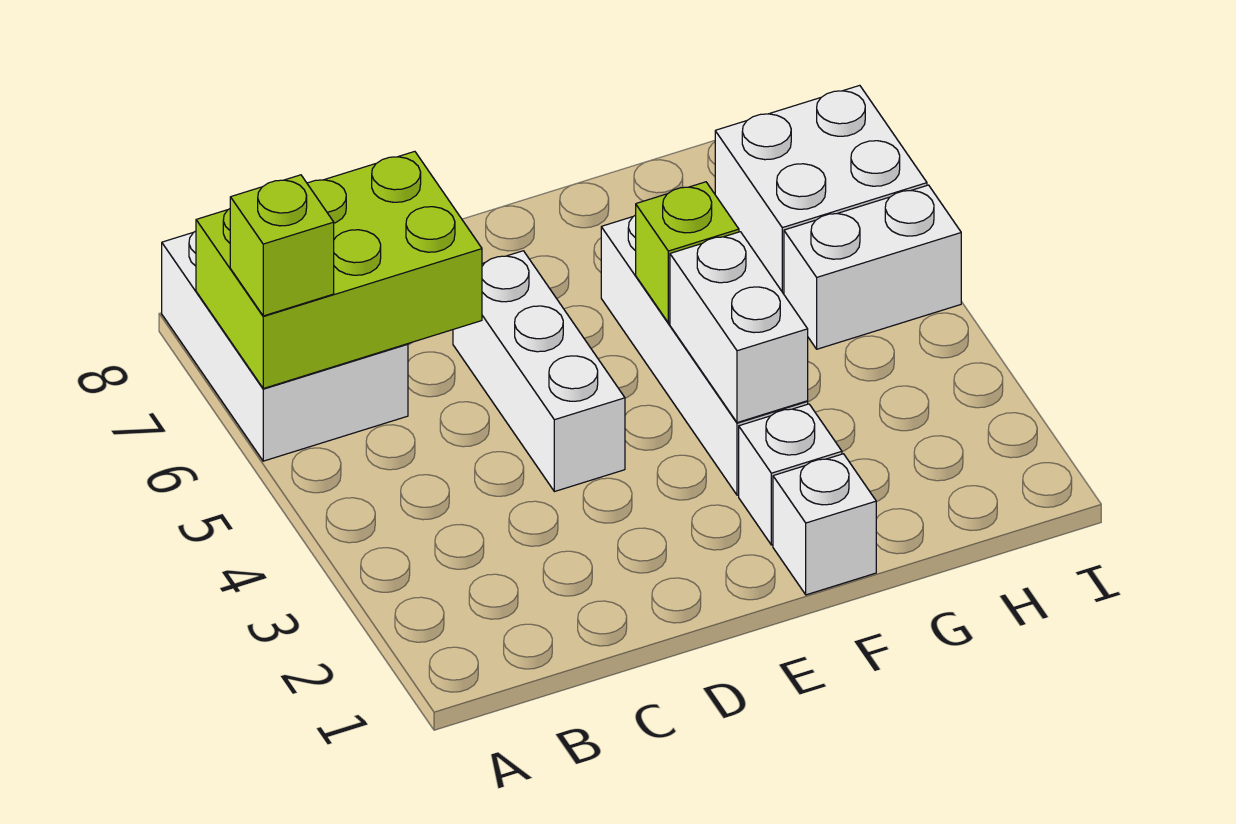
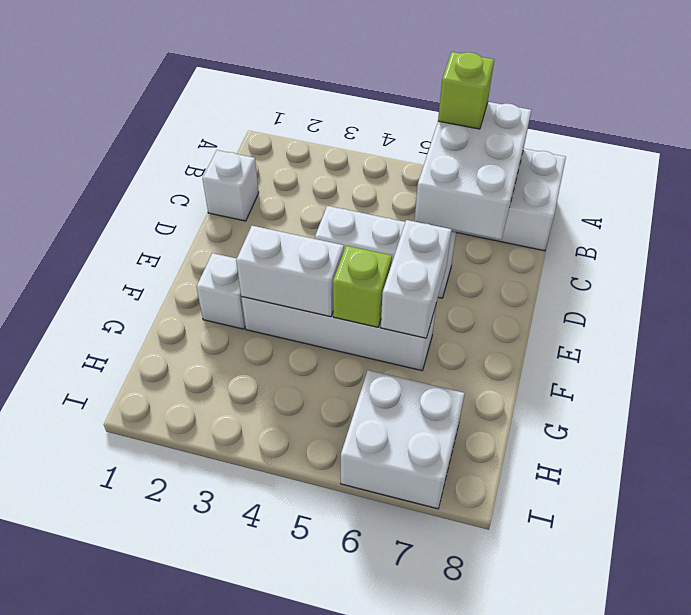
lime 2x3 brick [196,151,482,388] -> white 2x3 brick [414,102,531,240]
white 1x1 brick [773,454,876,595] -> white 1x1 brick moved to [202,150,259,221]
white 1x2 brick [784,185,961,349] -> white 1x2 brick moved to [381,220,451,338]

